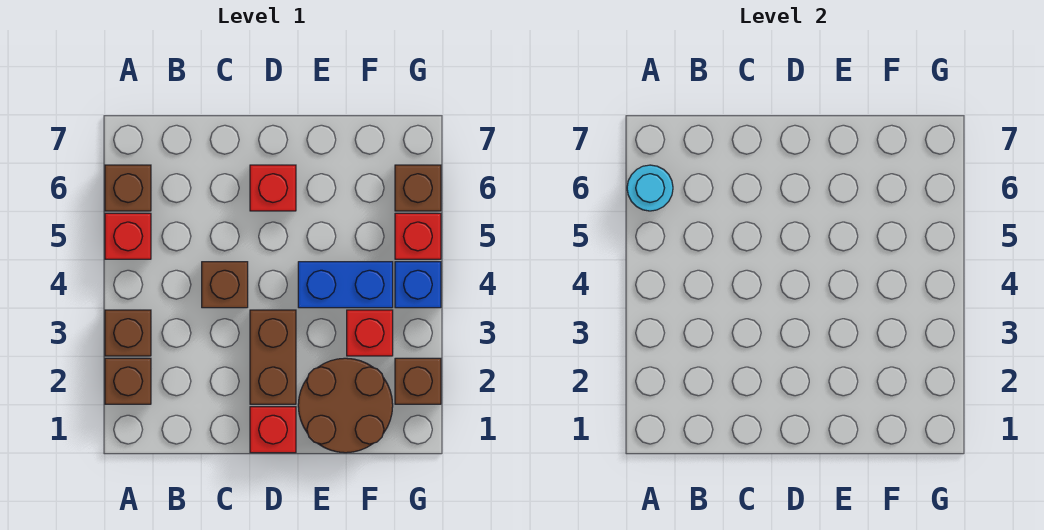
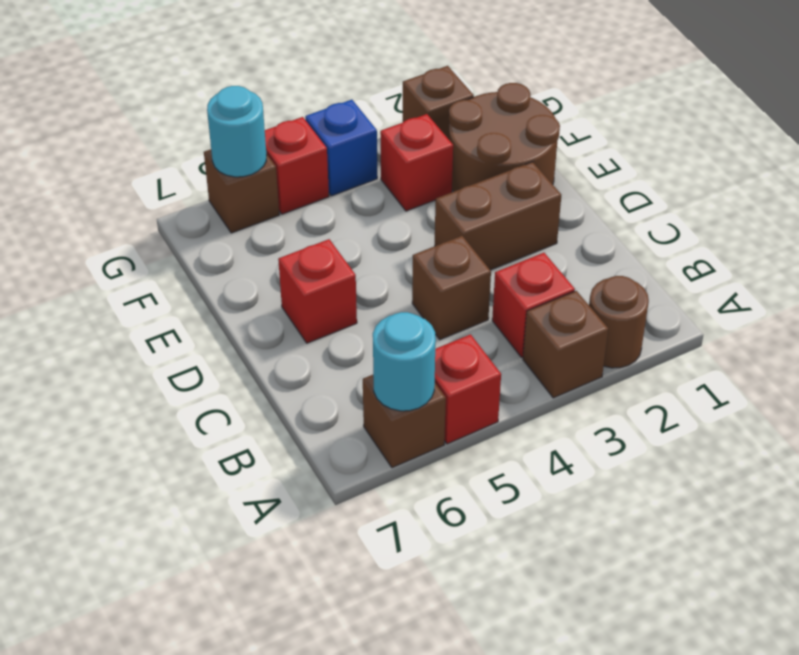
brown 1x1 brick [105,358,151,404] -> brown 1x1 round brick [589,276,649,368]
red 1x1 brick [250,407,296,453] -> red 1x1 brick moved to [492,253,575,358]
blue 1x2 brick [298,262,393,308] -> none
none -> cyan 1x1 round brick [207,86,267,177]

